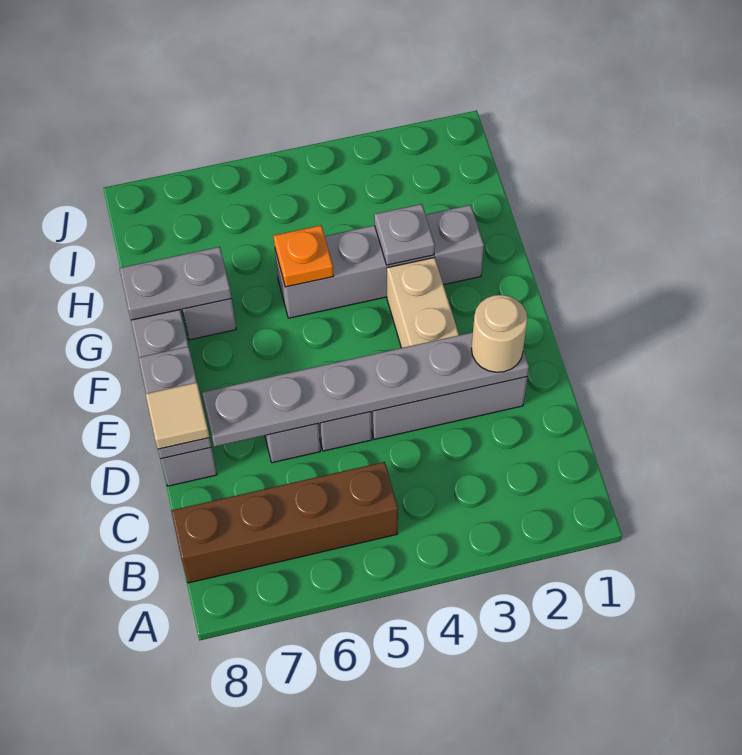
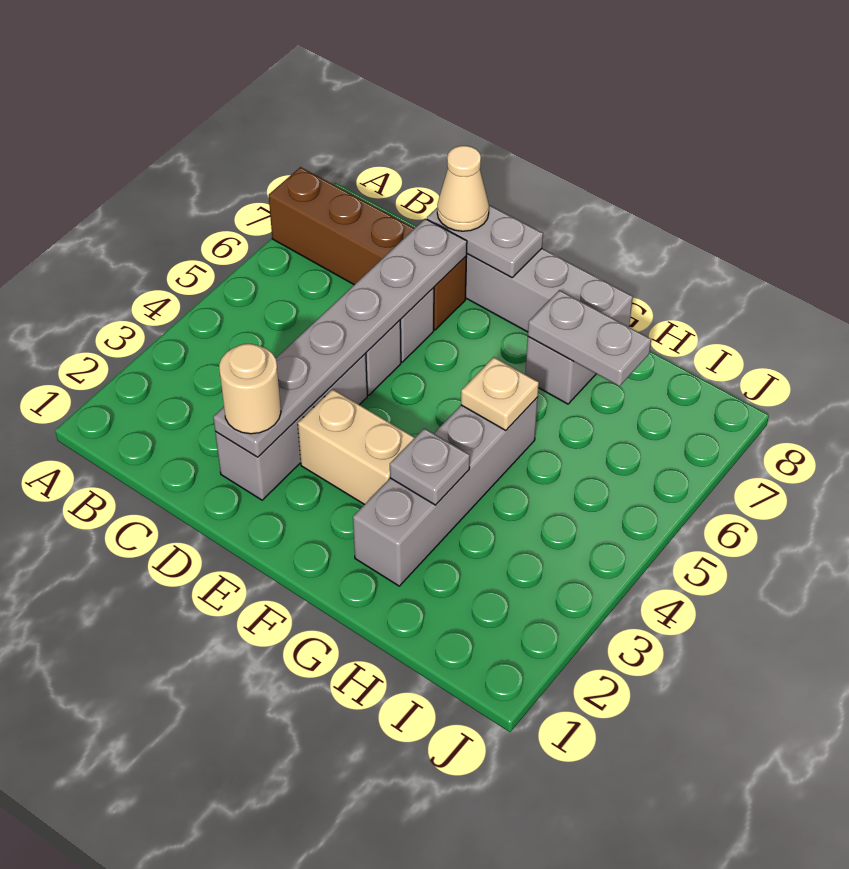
brown 1x4 brick [171,462,398,583] -> brown 1x4 brick turned to [269,167,467,330]
tan 1x1 tile [146,383,209,449] -> tan 1x1 cone [437,146,489,231]
orange 1x1 plate [274,225,334,287] -> tan 1x1 plate [461,357,539,430]
grey 1x2 plate [120,247,232,320] -> grey 1x2 plate turned to [528,290,651,386]

